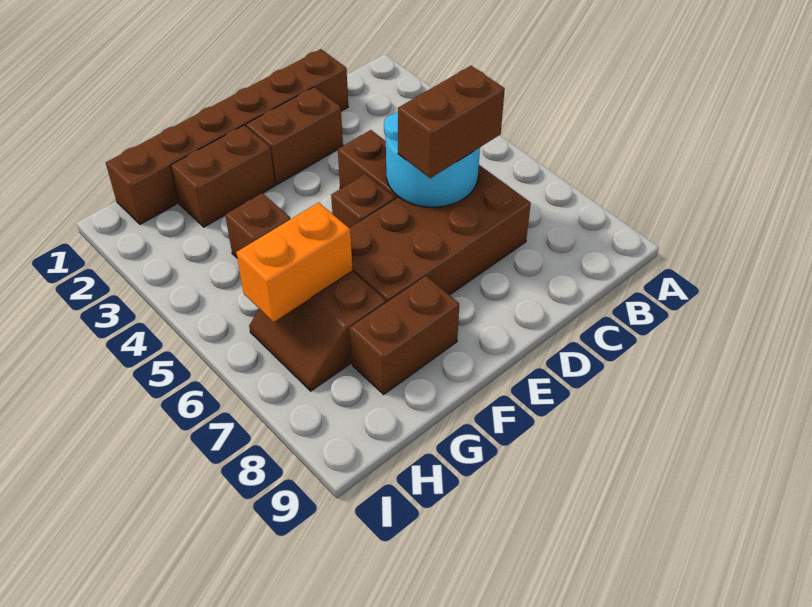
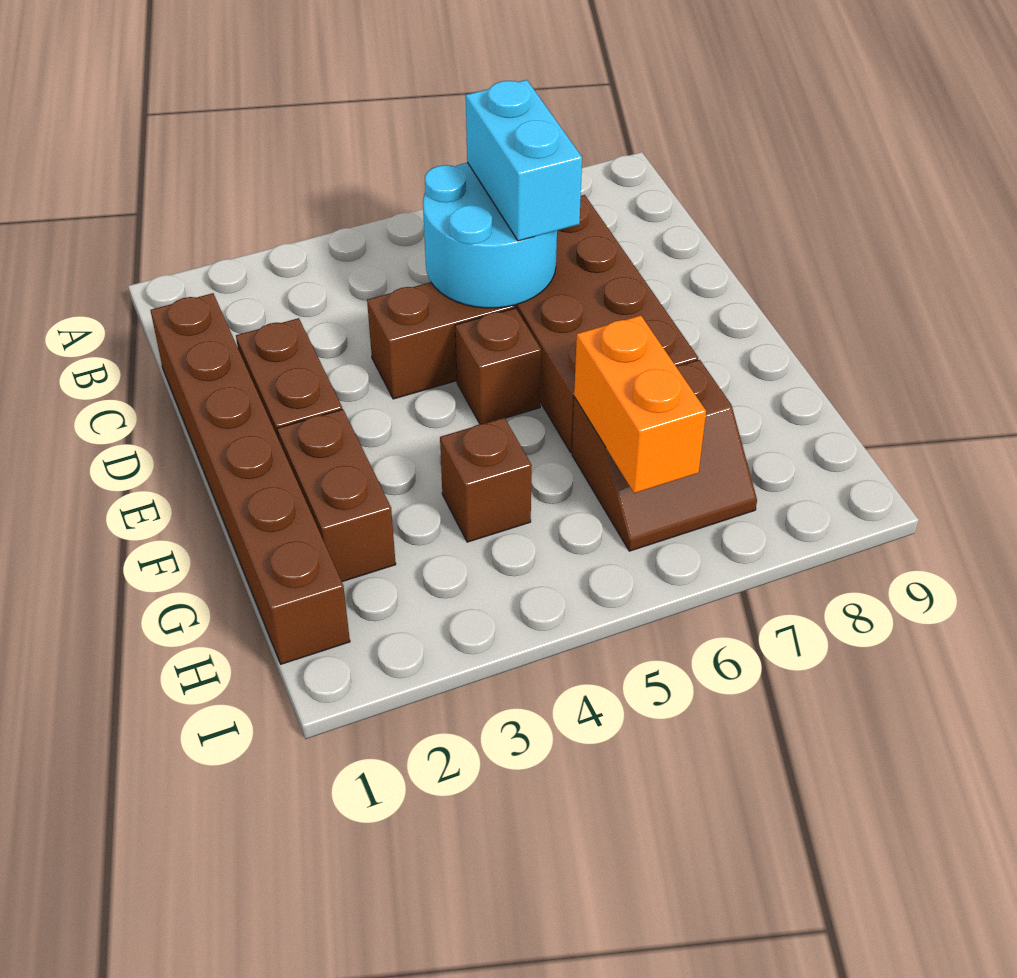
brown 1x2 brick [398,66,505,178] -> cyan 1x2 brick [466,80,582,241]
brown 1x2 brick [350,276,459,394] -> none

